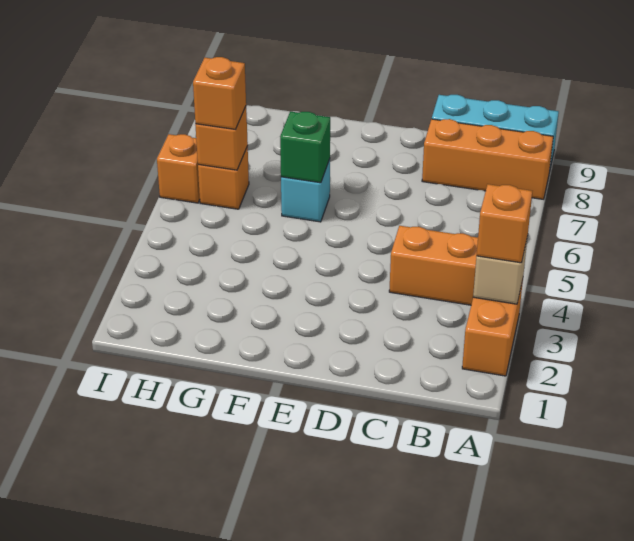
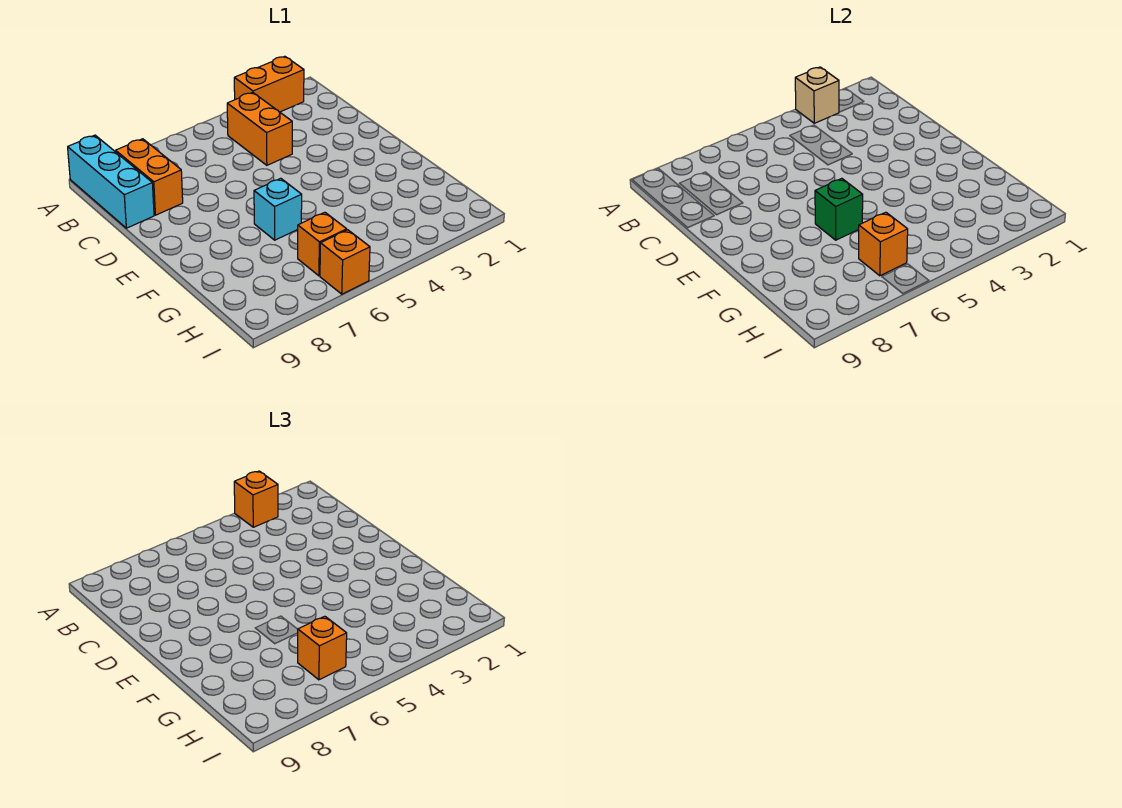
orange 1x3 brick [422,119,553,199] -> orange 1x2 brick [116,139,183,215]

